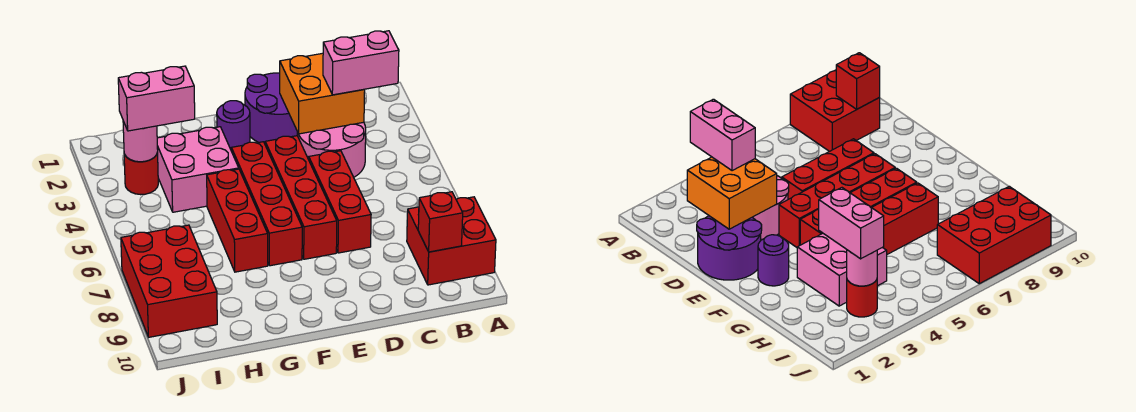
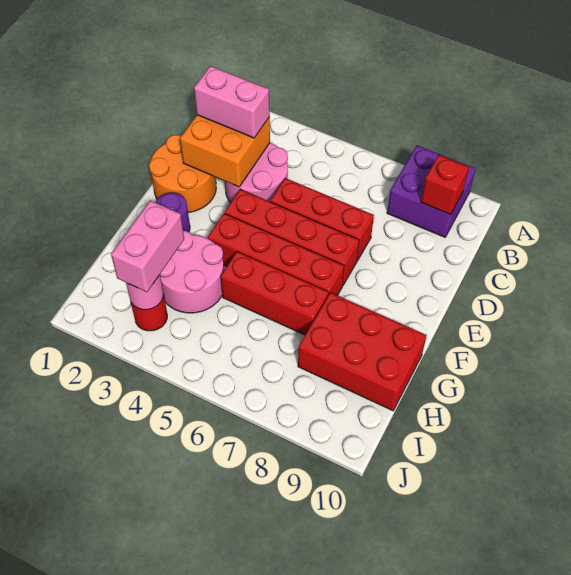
red 2x2 brick [407,197,496,285] -> purple 2x2 brick [387,145,476,237]
pink 1x2 brick [323,31,399,95] -> pink 1x2 brick turned to [194,66,270,138]
purple 2x2 round brick [245,73,297,144] -> orange 2x2 round brick [149,135,216,213]
pink 2x2 brick [157,127,239,212] -> pink 2x2 round brick [160,231,224,313]
red 2x3 brick [121,225,217,337] -> red 2x3 brick moved to [298,293,427,411]

